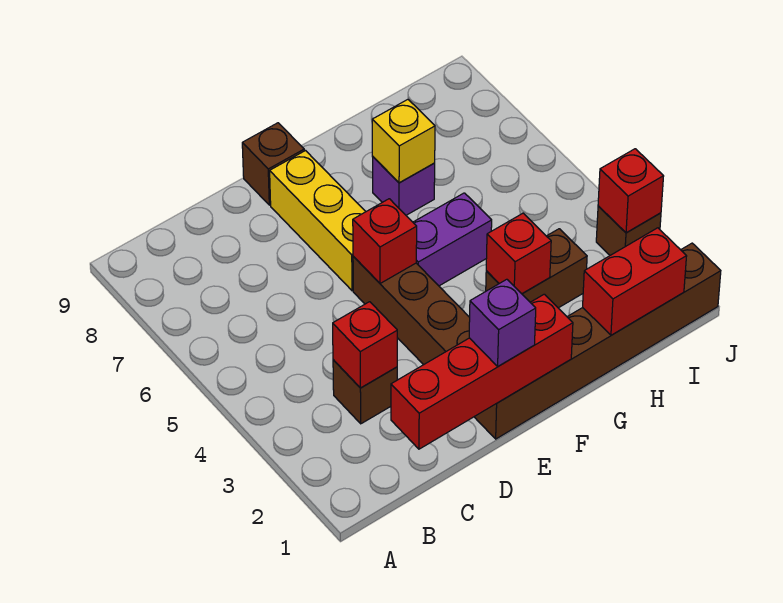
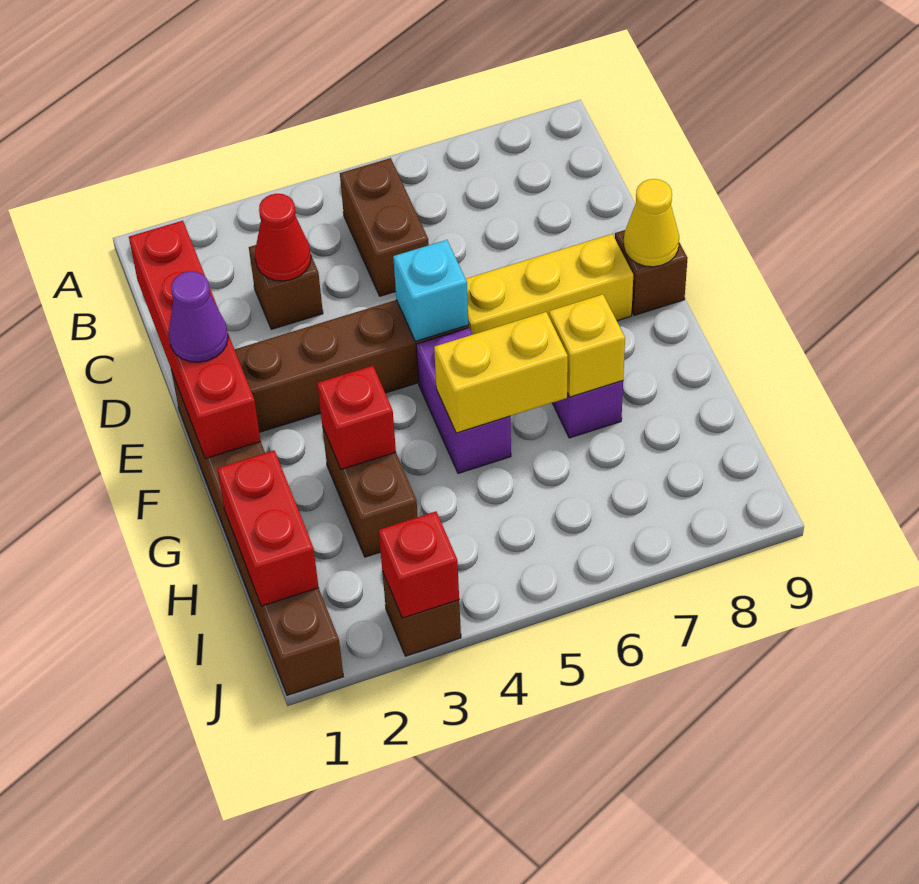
none -> brown 1x2 brick [340,158,429,296]
red 1x1 brick [333,302,397,388] -> red 1x1 cone [255,194,311,281]
purple 1x1 brick [469,279,536,366] -> purple 1x1 cone [168,271,228,362]
red 1x1 brick [353,199,417,283] -> cyan 1x1 brick [393,240,468,341]
none -> yellow 1x1 cone [624,179,679,267]
none -> yellow 1x2 brick [434,312,568,433]

